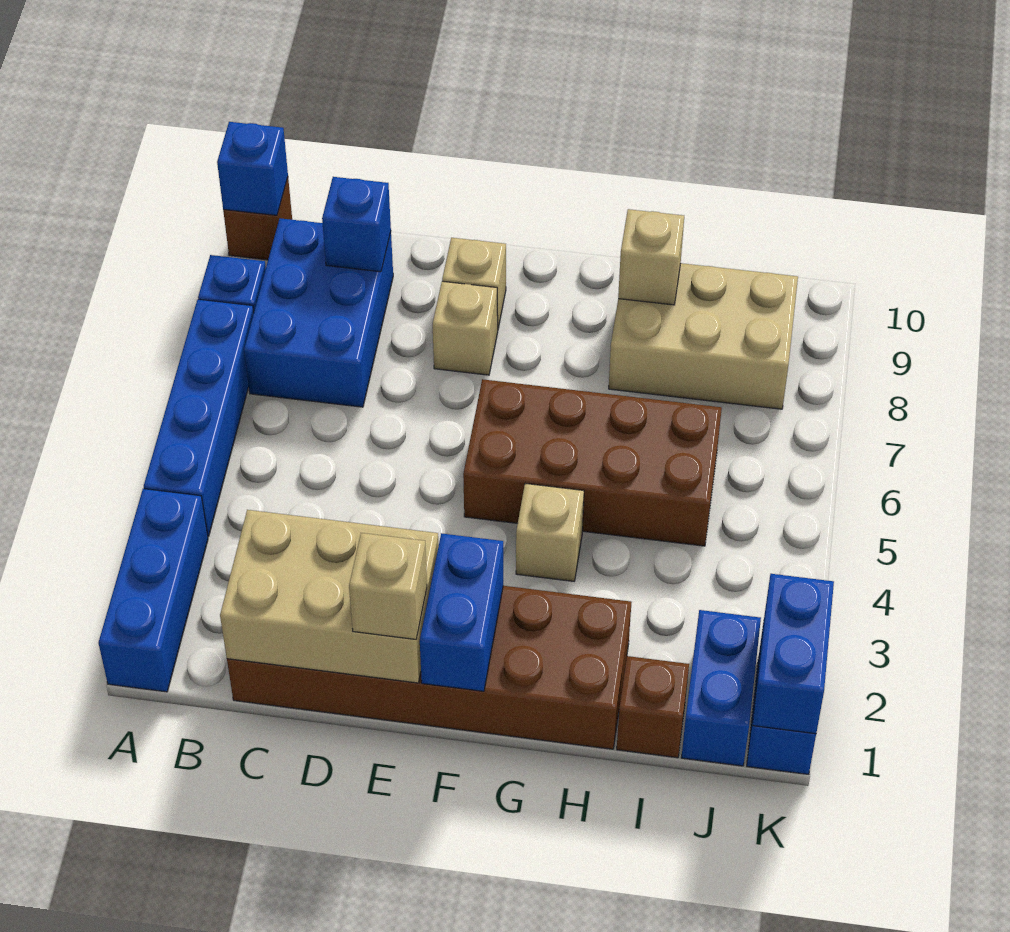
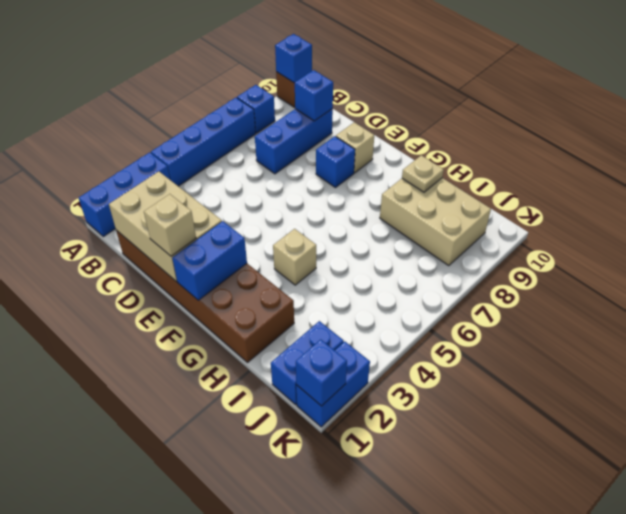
blue 2x3 brick [244,218,393,407] -> blue 1x3 brick [255,109,333,174]
tan 1x1 brick [433,281,498,375] -> blue 1x1 brick [316,136,355,188]
brown 2x4 brick [463,379,722,546] -> none
tan 1x1 brick [618,209,684,305] -> tan 1x1 plate [402,155,444,192]
brown 1x1 brick [617,656,689,758] -> none
blue 1x2 brick [753,574,834,734] -> blue 1x1 brick [296,339,347,406]

